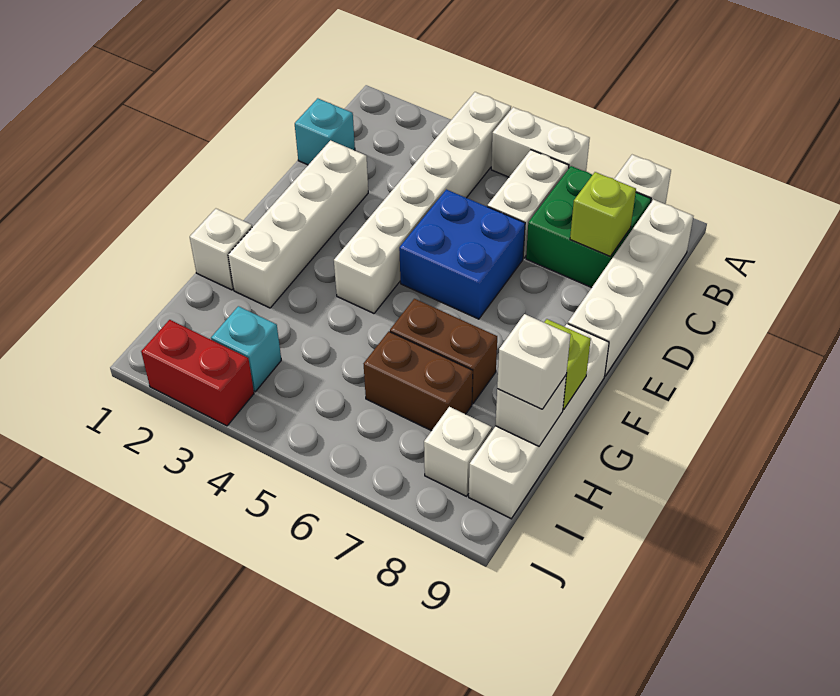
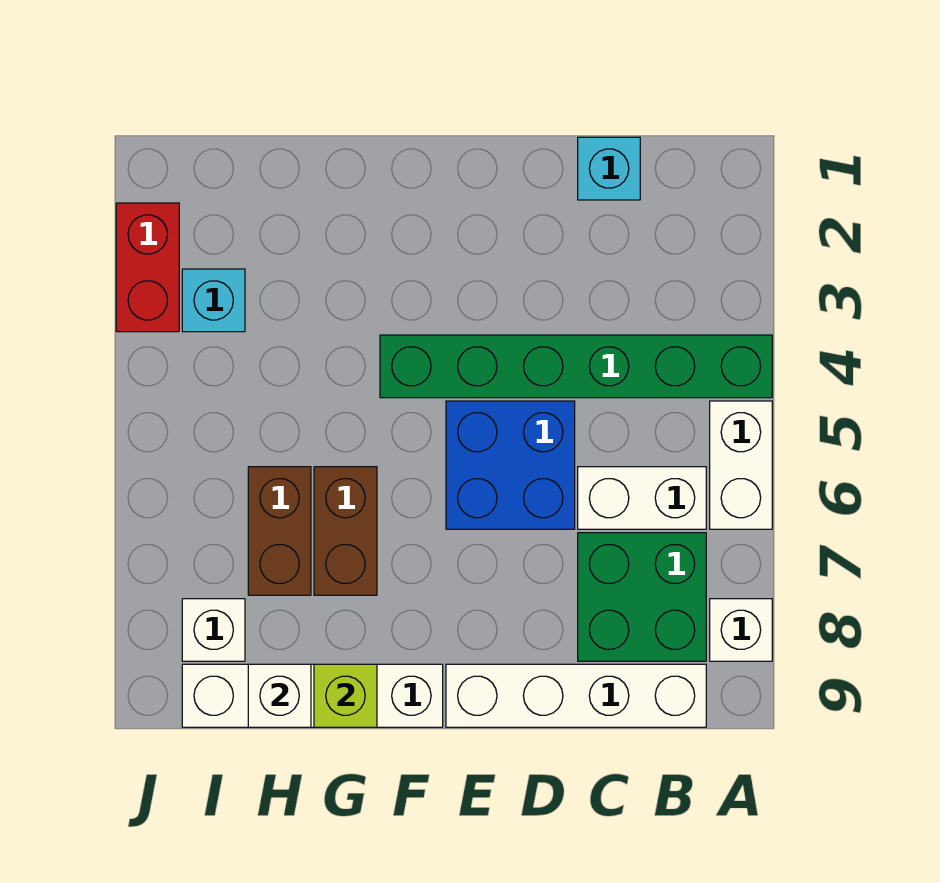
white 1x6 brick [334,92,511,313] -> green 1x6 brick [380,335,772,398]
lime 1x1 brick [570,172,636,256] -> none
white 1x4 brick [228,140,368,308] -> none
white 1x1 brick [190,209,252,290] -> none
white 1x1 brick [497,314,570,409] -> none

